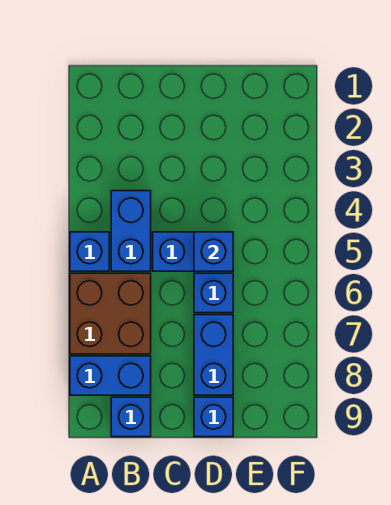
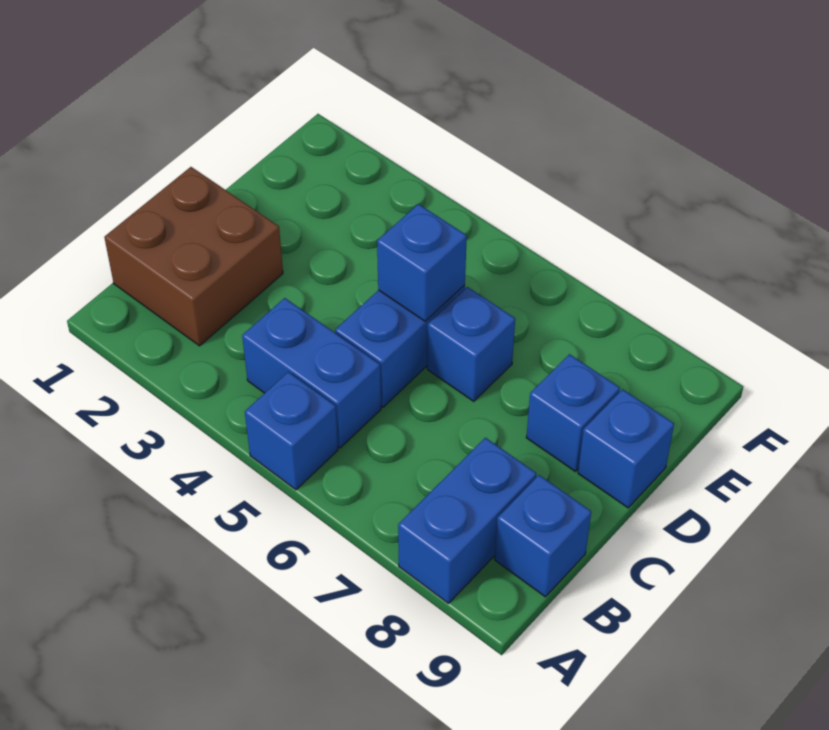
brown 2x2 brick [70,273,151,354] -> brown 2x2 brick moved to [104,167,283,346]
blue 1x2 brick [194,315,233,395] -> blue 1x1 brick [526,354,620,471]

